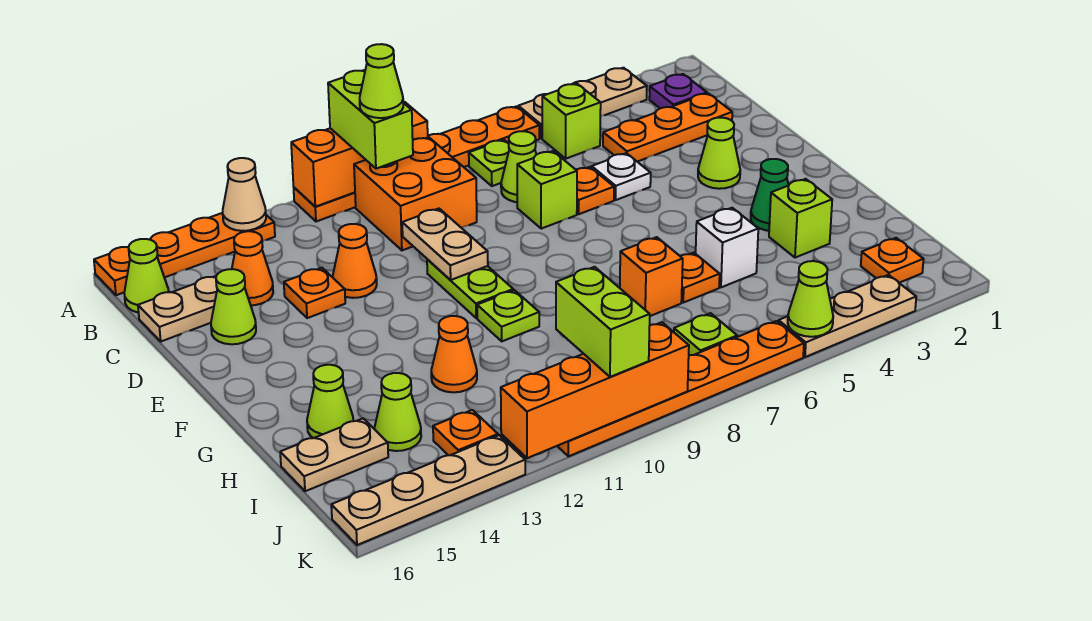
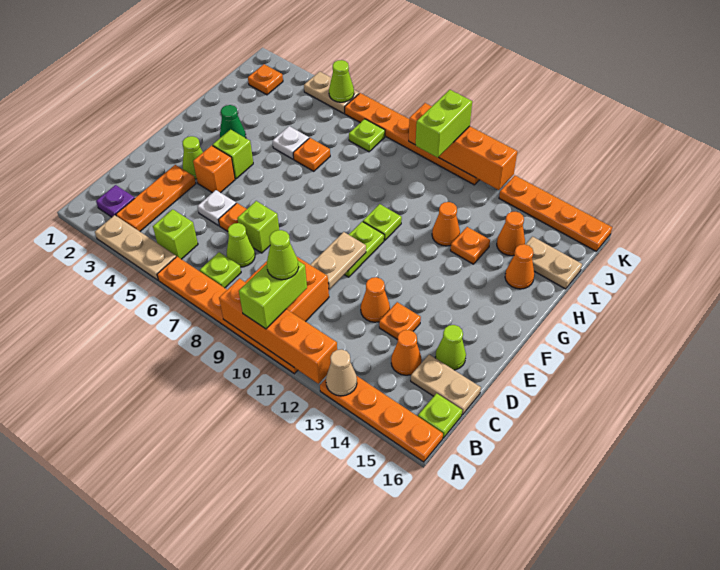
orange 1x3 brick [291,102,428,207] -> orange 1x4 brick [219,279,337,384]
lime 1x1 cone [124,239,169,313] -> lime 1x1 plate [418,393,462,438]
orange 1x3 plate [603,93,732,162] -> orange 1x3 plate turned to [116,165,196,231]
lime 1x1 brick [769,179,832,258] -> lime 1x1 brick moved to [213,130,253,179]
white 1x1 brick [696,208,758,287] -> white 1x1 plate [273,126,309,159]
orange 1x1 brick [620,237,683,316] -> orange 1x1 brick moved to [193,145,235,193]
lime 1x1 cone [307,365,353,438] -> orange 1x1 cone [505,244,534,289]
lime 1x1 cone [374,373,421,451] -> orange 1x1 cone [497,212,525,256]
orange 1x1 plate [433,410,498,455] -> orange 1x1 plate moved to [450,227,490,264]
tan 1x3 plate [779,275,916,357] -> tan 1x2 plate [304,71,359,113]
tan 1x4 plate [331,435,525,545] -> orange 1x4 plate [499,176,612,251]

